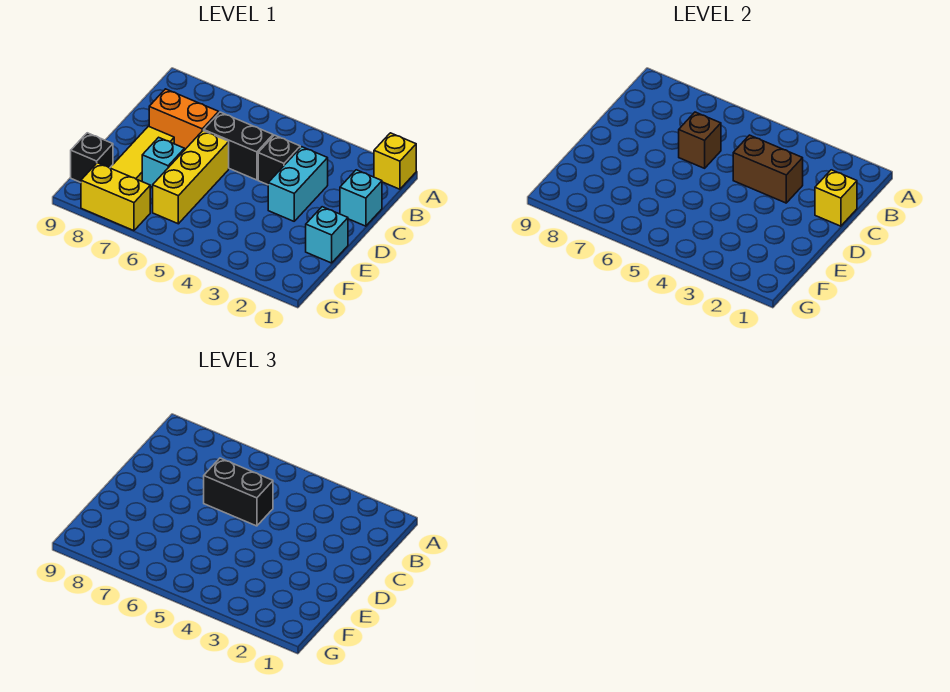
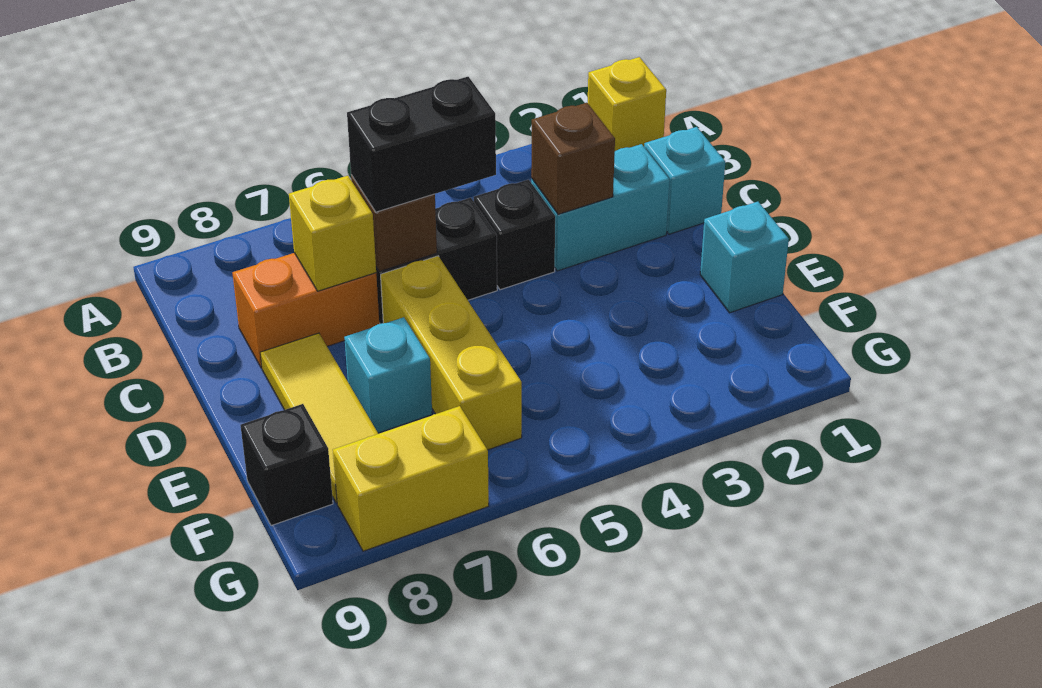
yellow 1x1 brick [815,170,857,226] -> yellow 1x1 brick moved to [289,176,376,291]
cyan 1x2 brick [268,147,328,221] -> cyan 1x2 brick turned to [531,144,670,271]
brown 1x2 brick [733,135,803,203] -> brown 1x1 brick [531,103,615,214]

